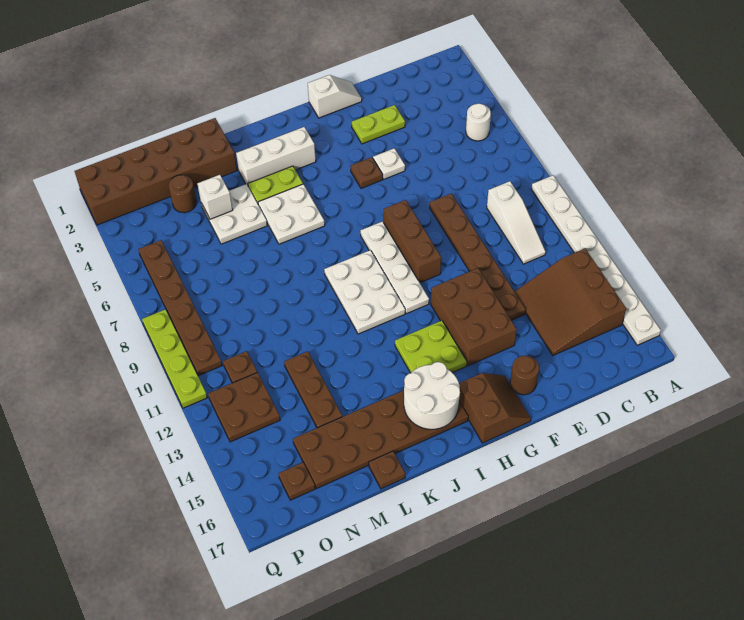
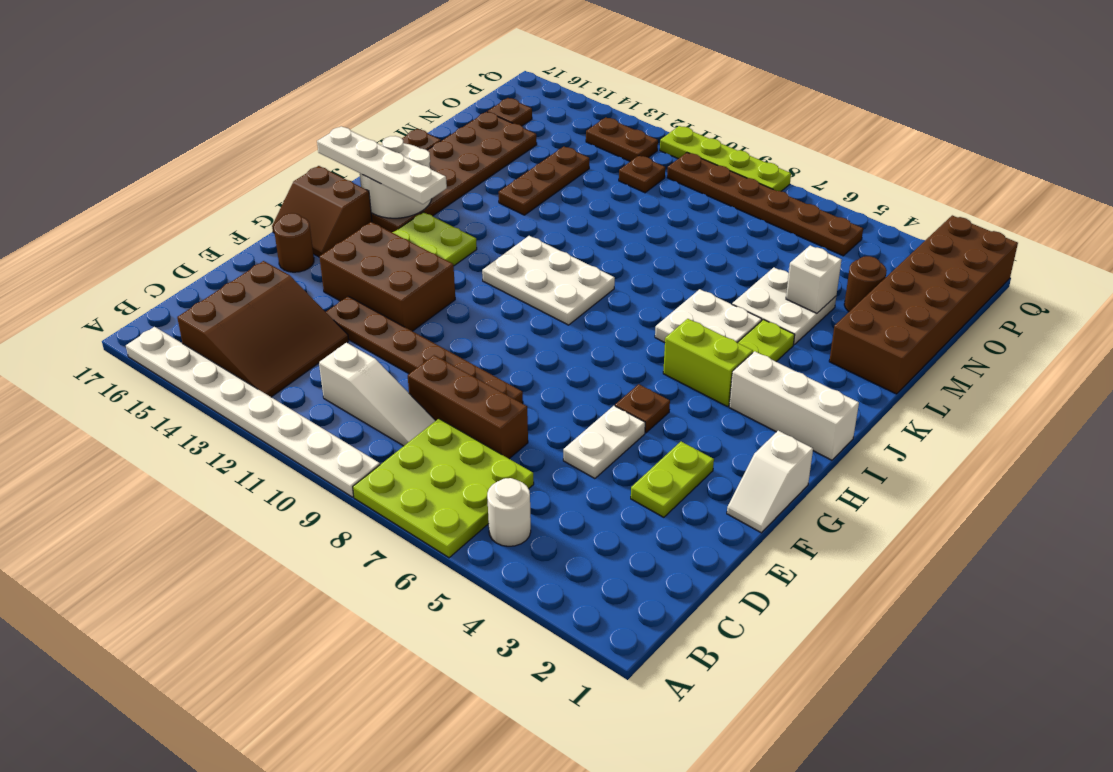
none -> lime 3x3 plate [353,419,534,558]
brown 3x3 slope [515,249,626,355] -> brown 3x3 slope turned to [177,261,349,397]
white 1x3 slope [487,181,546,264] -> white 1x3 slope turned to [319,343,436,446]
white 1x1 plate [373,148,405,179] -> white 1x2 plate [563,406,645,479]
brown 1x3 brick [384,200,441,283] -> brown 1x3 brick moved to [408,355,528,459]
white 1x4 plate [360,221,429,314] -> white 1x4 plate moved to [317,126,447,204]
white 1x3 brick [236,127,316,185] -> white 1x3 brick turned to [729,351,859,460]
none -> lime 1x2 brick [663,319,753,407]
brown 1x3 plate [284,351,342,428] -> brown 1x3 plate turned to [499,147,589,215]
brown 2x2 plate [208,373,280,442] -> brown 1x2 plate [586,117,658,161]

